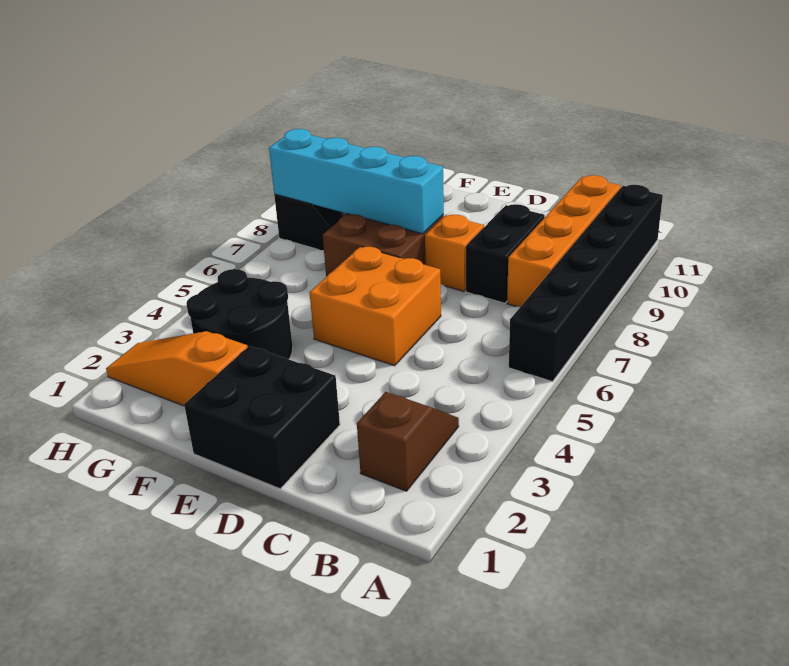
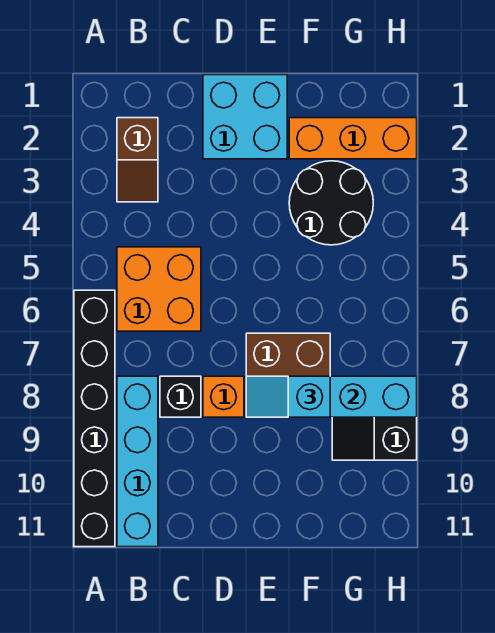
orange 1x4 brick [507,175,621,307] -> cyan 1x4 brick [117,376,158,547]
black 1x2 brick [466,204,545,303] -> black 1x1 brick [160,376,201,417]
black 2x2 brick [184,346,340,489] -> cyan 2x2 brick [203,75,287,159]
orange 2x2 brick [309,247,441,366] -> orange 2x2 brick moved to [117,247,201,331]
none -> cyan 1x2 slope [246,376,330,417]
orange 1x3 slope [106,331,247,406] -> orange 1x3 brick [289,118,417,159]

